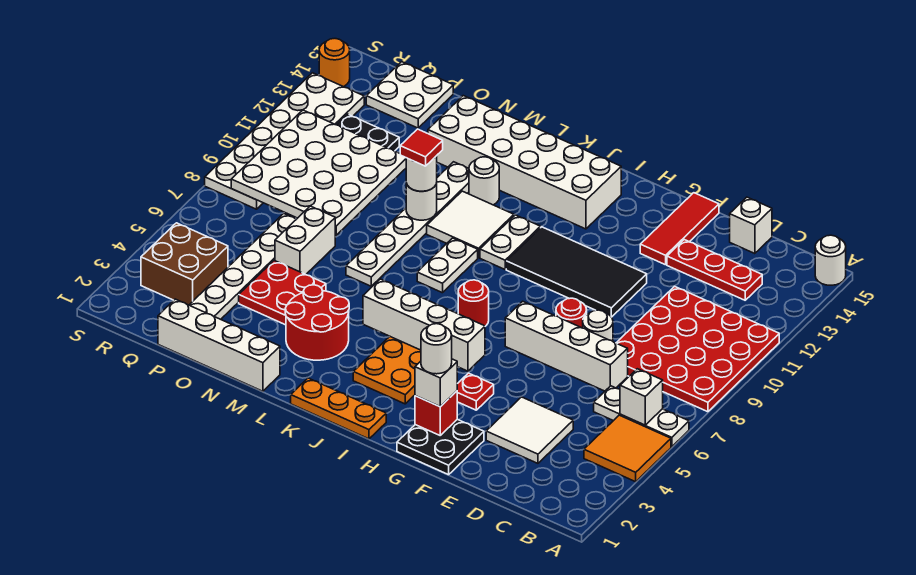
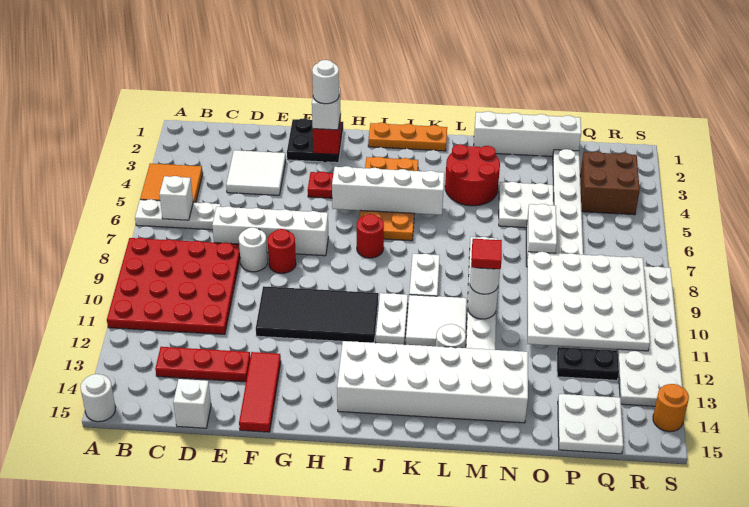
red 2x2 plate [239,261,326,325] -> white 2x2 plate [499,182,554,228]

